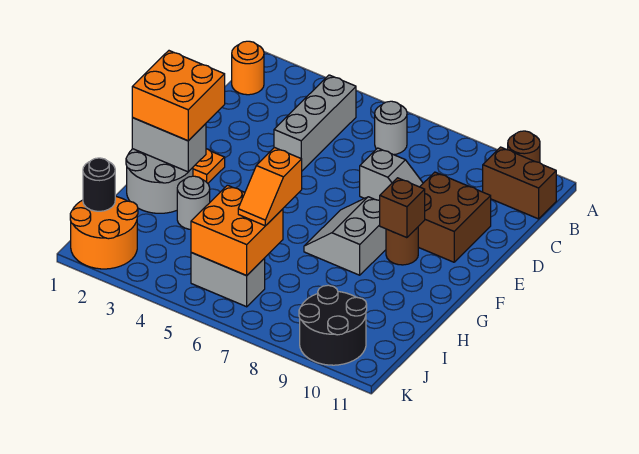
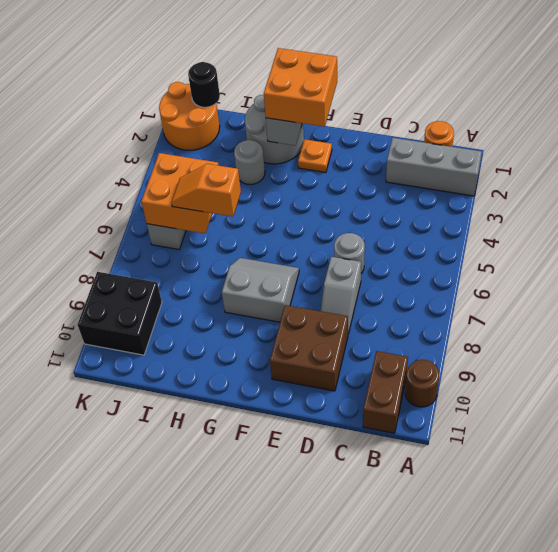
grey 1x3 brick [274,75,356,171] -> grey 1x3 brick moved to [386,138,482,196]
grey 1x1 round brick [375,101,407,155] -> grey 1x1 round brick moved to [334,233,365,273]
brown 1x1 round brick [386,227,418,265] -> none
brown 1x1 brick [380,178,425,238] -> none
black 2x2 round brick [299,285,367,365] -> black 2x2 brick [78,272,162,355]

